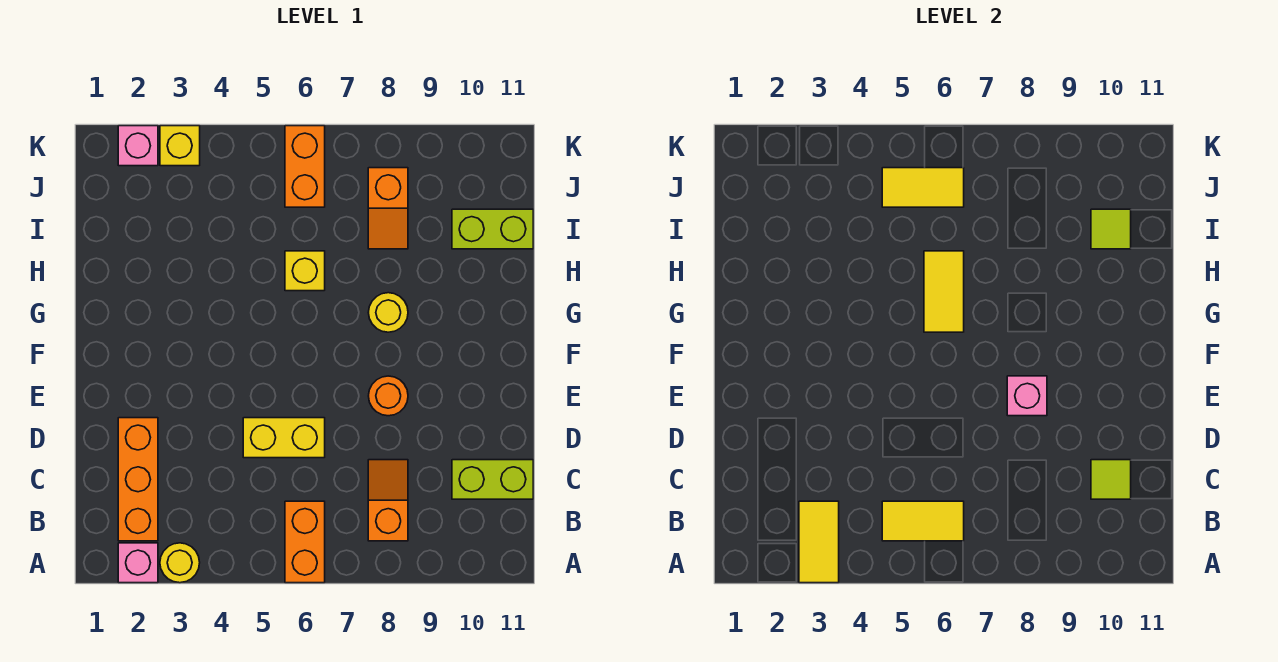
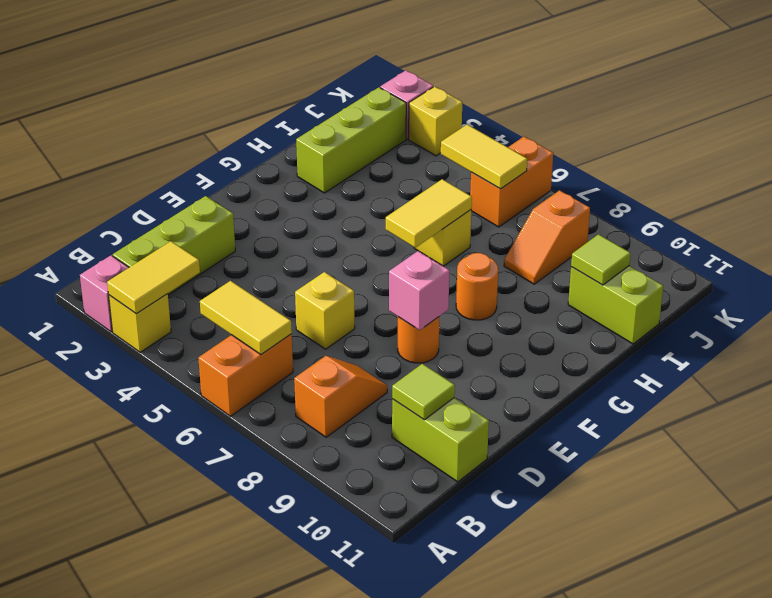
yellow 1x1 round brick [160,543,200,583] -> yellow 1x1 brick [109,294,171,352]
orange 1x3 brick [118,418,158,541] -> lime 1x3 brick [113,196,235,295]
yellow 1x2 brick [243,418,325,458] -> yellow 1x1 brick [295,272,355,349]
yellow 1x1 round brick [368,293,408,332] -> orange 1x1 round brick [456,253,498,320]
none -> lime 1x3 brick [296,87,406,193]

